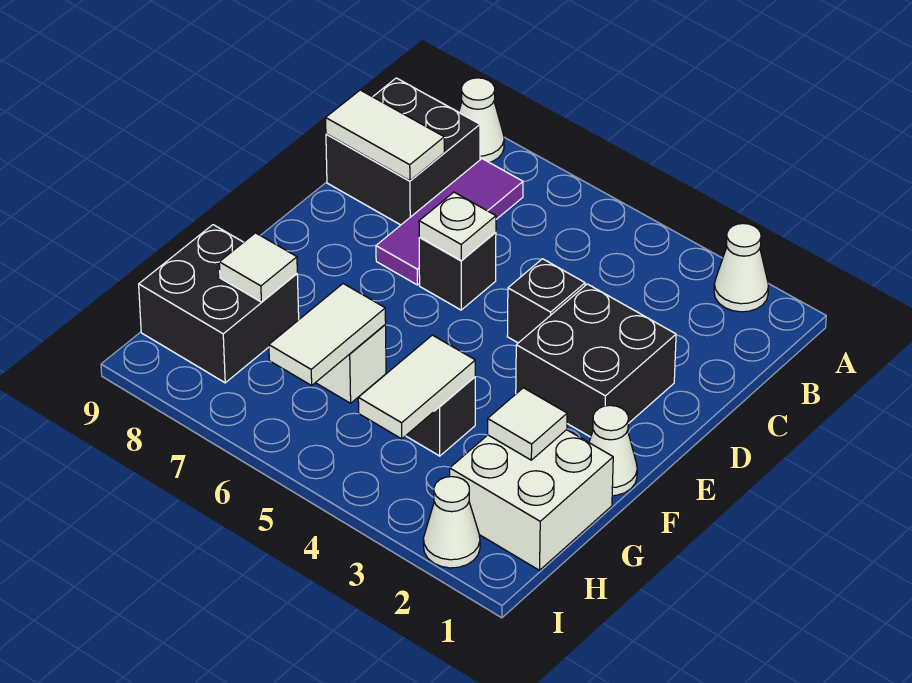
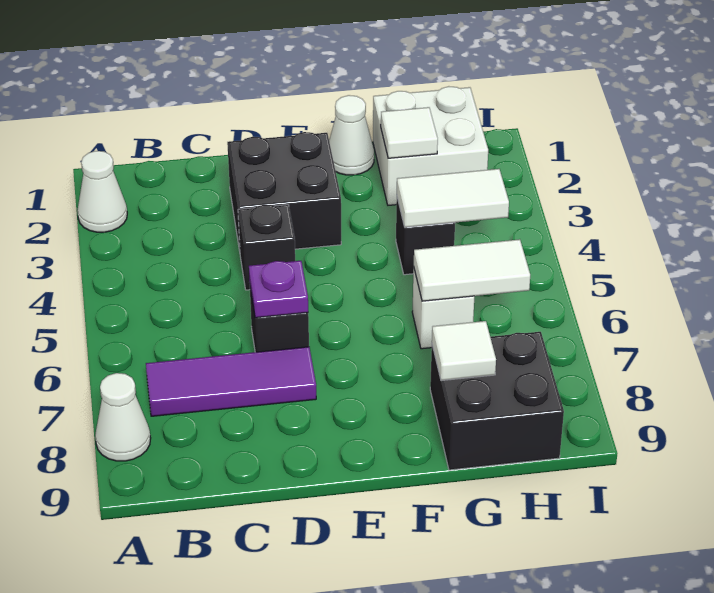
black 2x2 brick [326,78,480,225] -> none
white 1x2 tile [326,90,444,181] -> none
white 1x1 plate [419,192,496,261] -> purple 1x1 plate [249,261,308,318]
white 1x1 cone [423,477,480,568] -> none

